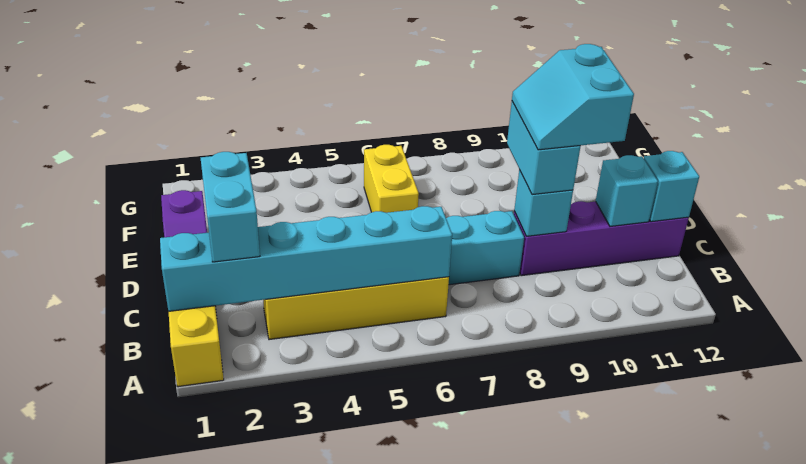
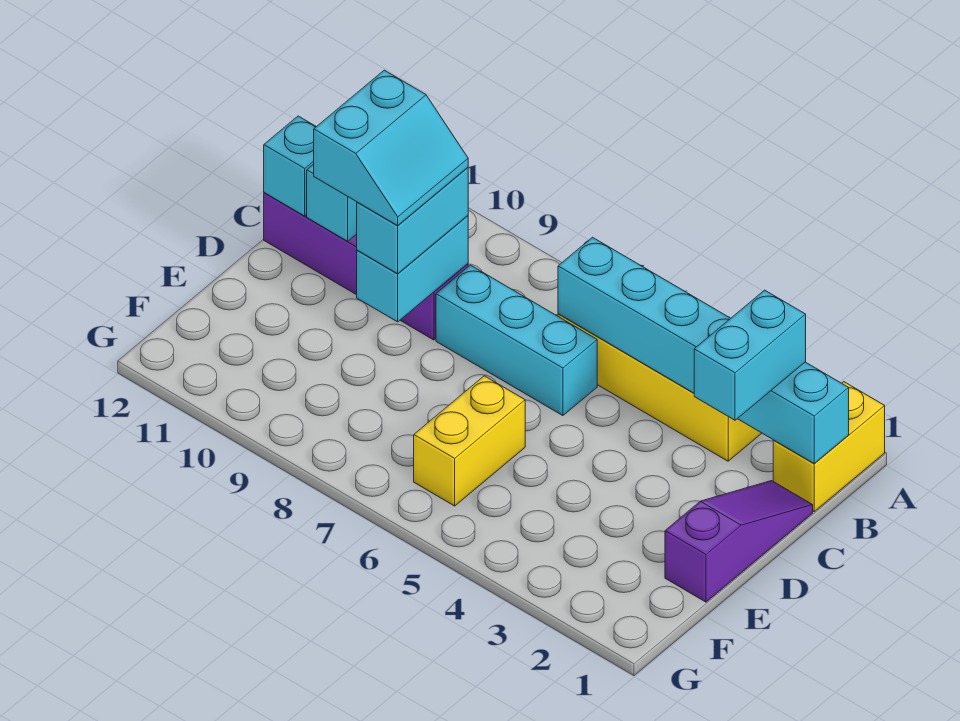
cyan 1x1 brick [514,170,573,236] -> cyan 1x2 brick [357,216,468,322]

